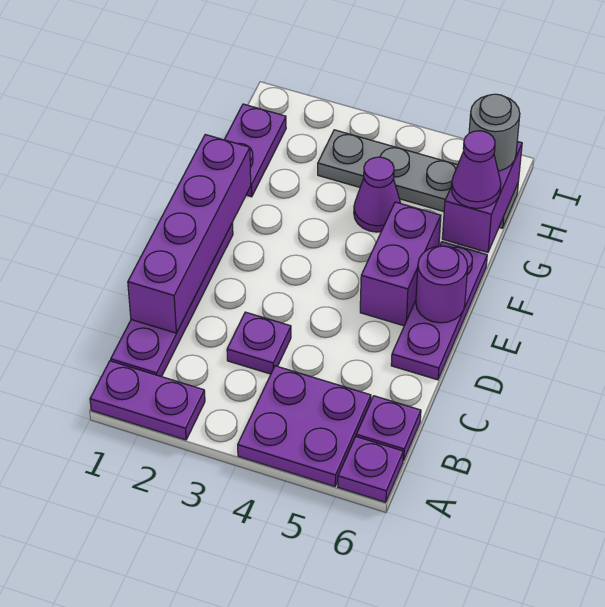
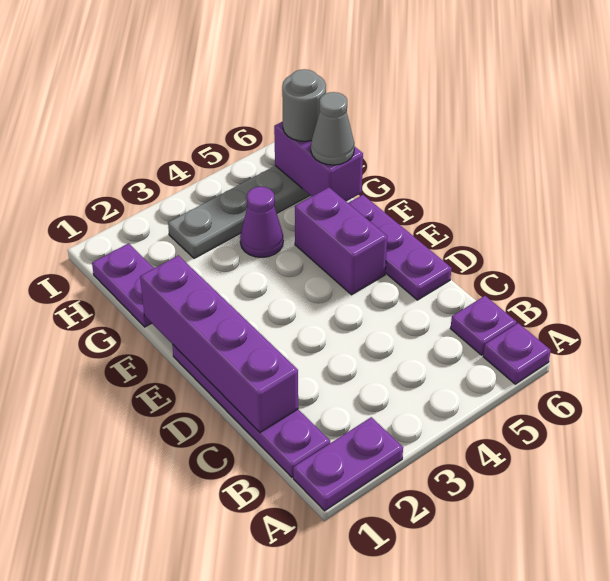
purple 2x2 plate [238,366,371,486] -> none
purple 1x1 plate [227,312,291,374] -> none
purple 1x1 round brick [416,246,468,323] -> none
purple 1x1 cone [451,131,501,208] -> grey 1x1 cone [311,92,354,165]

